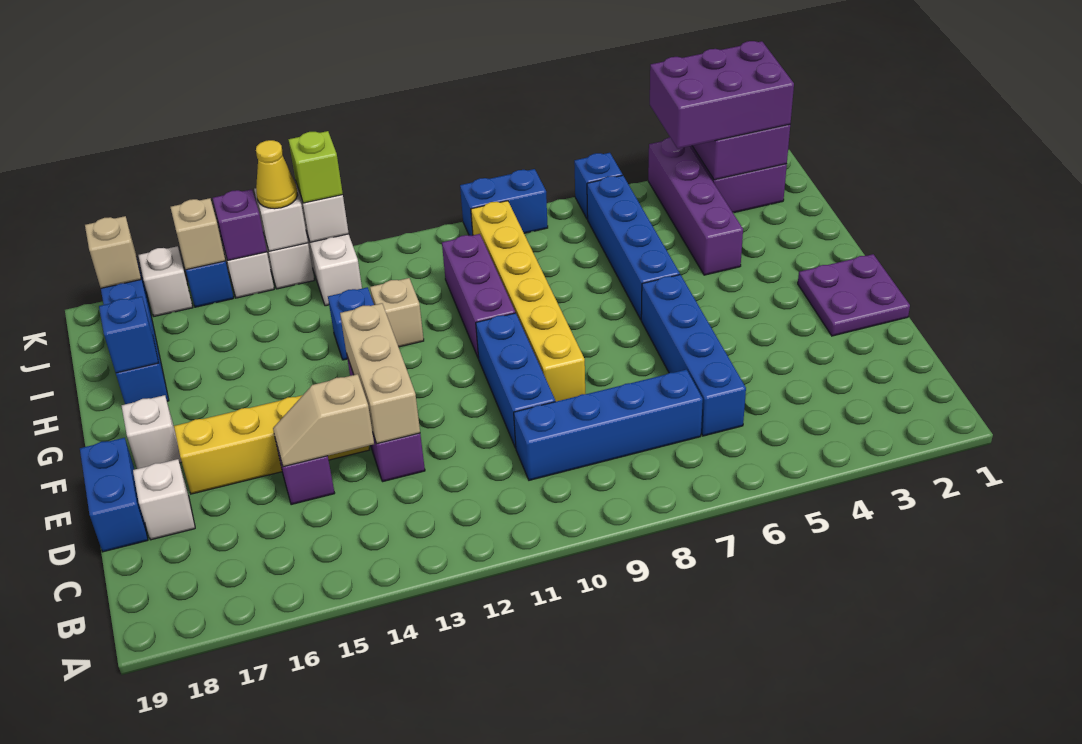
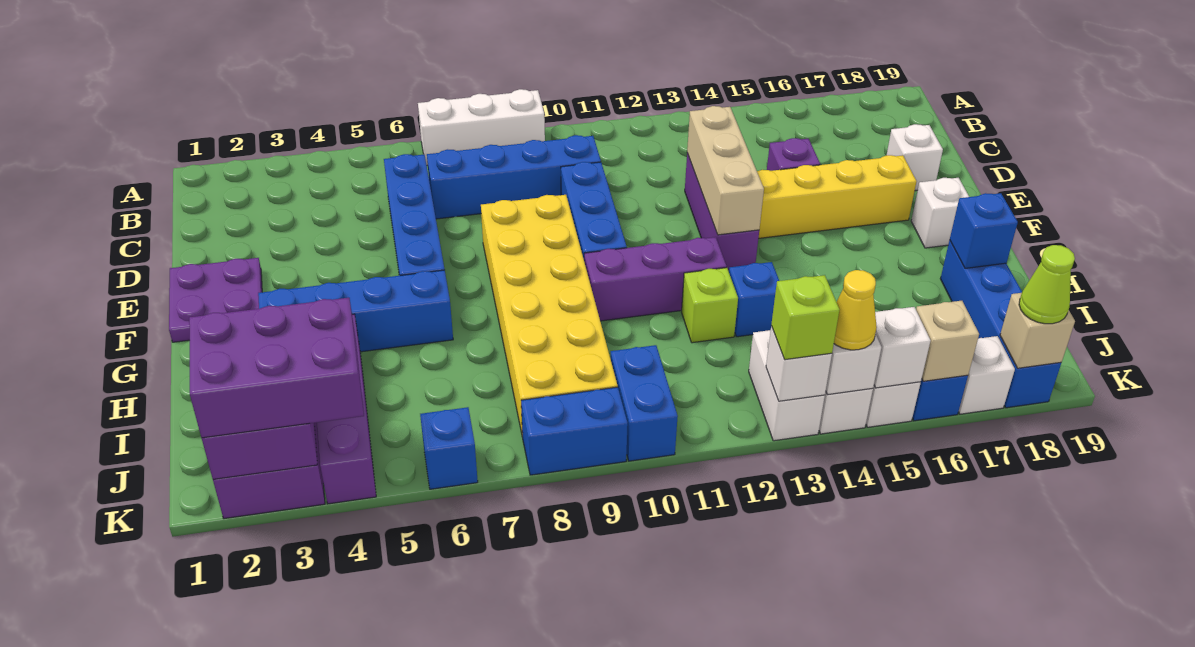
none -> white 1x3 brick [418,89,545,165]
tan 1x2 slope [273,374,374,467] -> none
blue 1x2 brick [80,438,148,552] -> blue 1x2 brick moved to [611,345,678,461]
yellow 1x6 brick [471,201,585,402] -> yellow 2x6 brick [481,195,618,437]
blue 1x4 brick [587,175,680,319] -> blue 1x4 brick turned to [258,270,453,352]
purple 1x3 brick [442,234,515,358] -> purple 1x3 brick turned to [584,237,727,321]
tan 1x1 brick [370,278,424,347] -> lime 1x1 brick [682,268,738,343]
purple 1x1 brick [213,189,267,260] -> white 1x1 brick [874,307,931,388]
none -> lime 1x1 cone [1019,245,1075,324]

